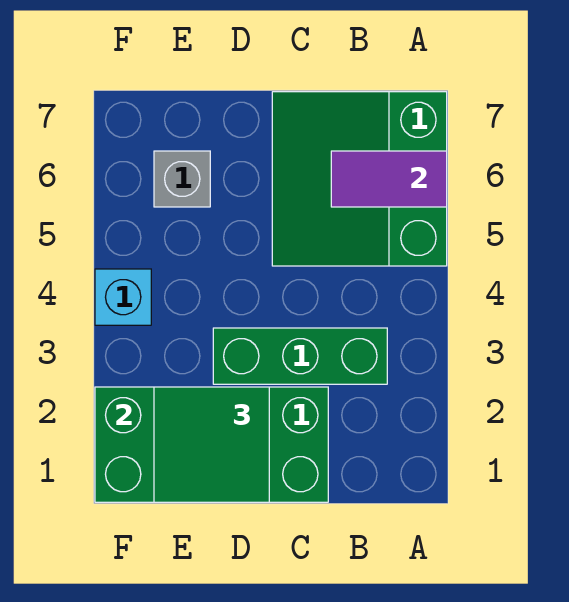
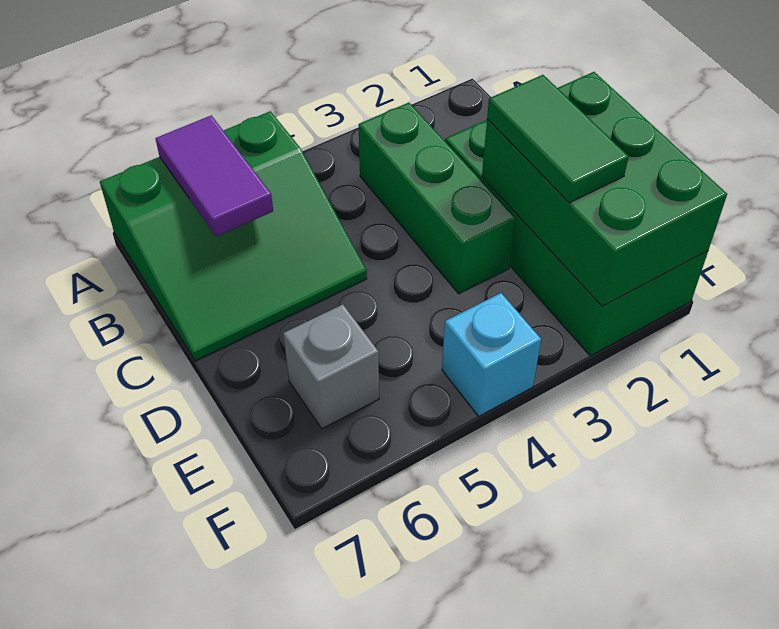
green 2x2 tile [154,387,269,502] -> green 1x2 tile [487,75,629,203]

